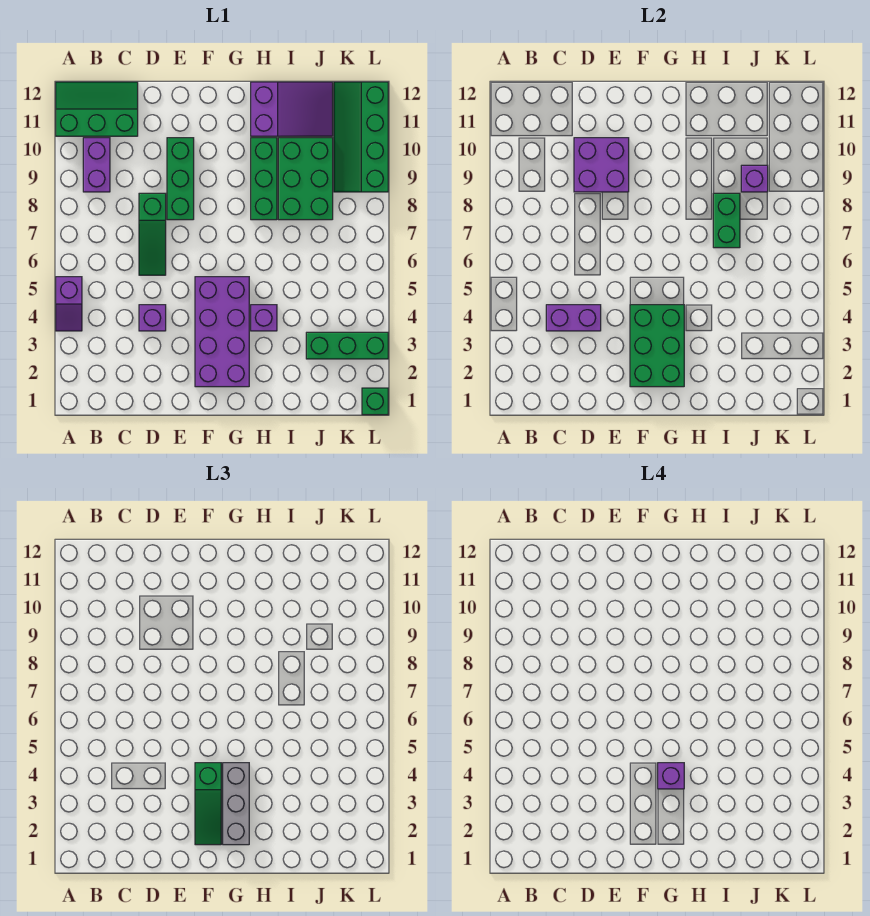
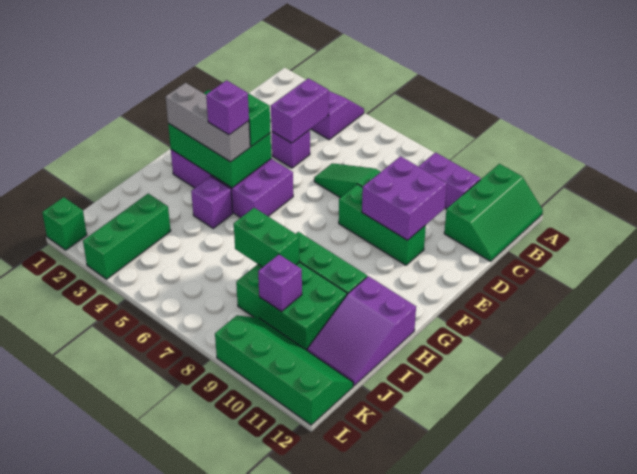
purple 1x2 slope [56,277,82,331] -> purple 1x2 slope turned to [311,91,364,140]

